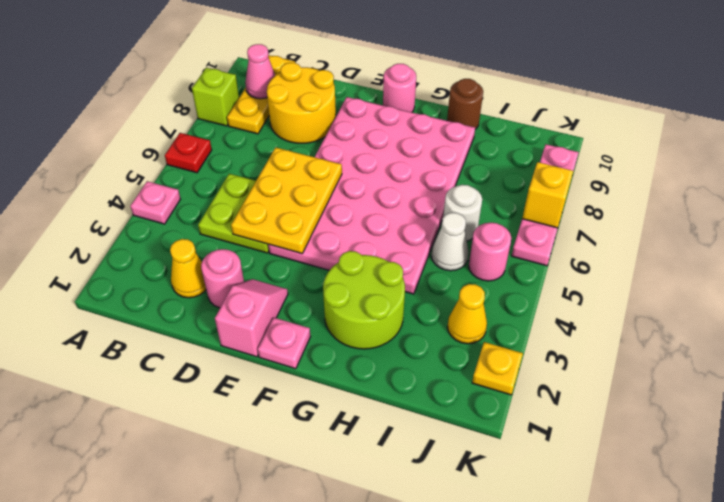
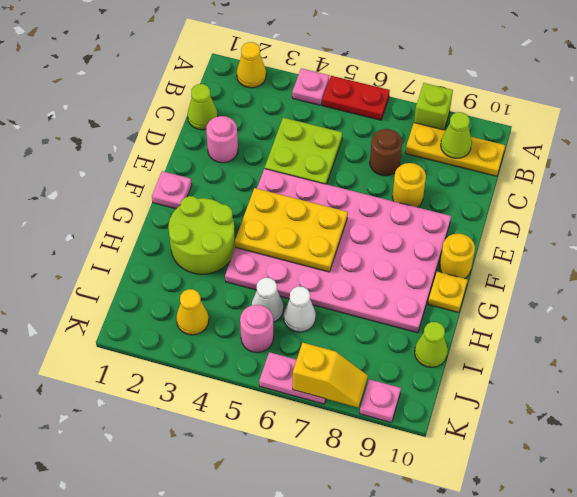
red 1x1 plate [165,133,212,173] -> red 1x2 plate [322,76,390,120]
pink 1x1 cone [245,44,275,99] -> lime 1x1 cone [441,112,472,158]
none -> lime 1x1 cone [187,84,218,130]
yellow 1x1 cone [170,239,206,298] -> yellow 1x1 cone moved to [237,42,266,88]
yellow 2x2 round brick [267,63,336,143] -> yellow 1x1 round brick [392,163,426,207]
yellow 2x3 plate [231,147,342,254] -> yellow 2x3 plate moved to [235,188,348,272]
pink 1x2 slope [215,279,288,357] -> none
pink 1x1 round brick [383,64,416,112] -> yellow 1x1 round brick [440,233,475,279]
brown 1x1 round brick [447,79,483,129] -> brown 1x1 round brick moved to [370,129,402,176]
white 1x1 round brick [443,185,482,241] -> white 1x1 cone [284,286,316,332]
none -> lime 1x1 cone [415,322,448,367]
yellow 1x1 plate [472,342,523,395] -> yellow 1x1 plate moved to [428,272,468,313]

